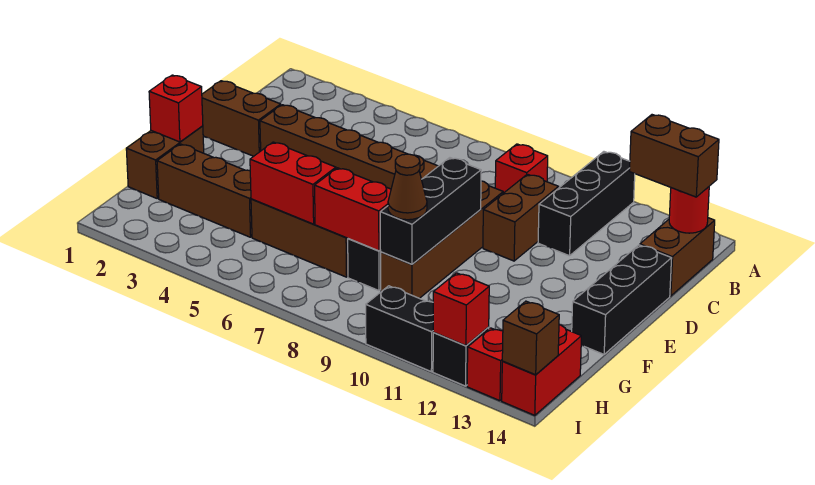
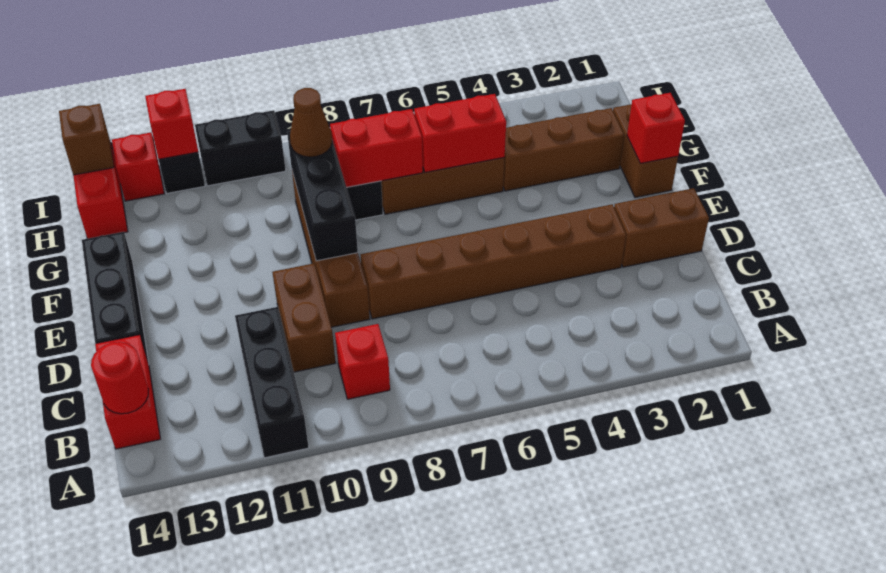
brown 1x2 brick [630,115,719,197] -> none
brown 1x2 brick [640,218,715,296] -> red 1x2 brick [95,335,160,449]

